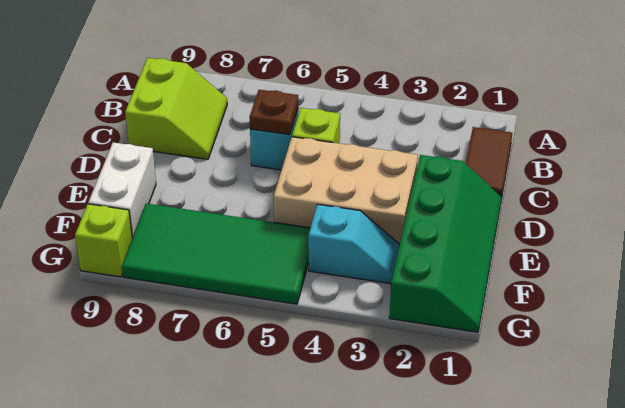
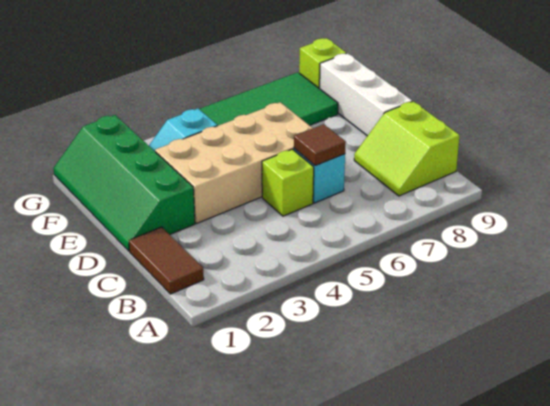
brown 1x1 plate [249,90,298,135] -> brown 1x1 tile [294,124,346,166]
tan 2x3 brick [274,137,418,244] -> tan 2x4 brick [155,102,313,224]
white 1x2 brick [88,142,156,238] -> white 1x3 brick [320,53,412,136]

